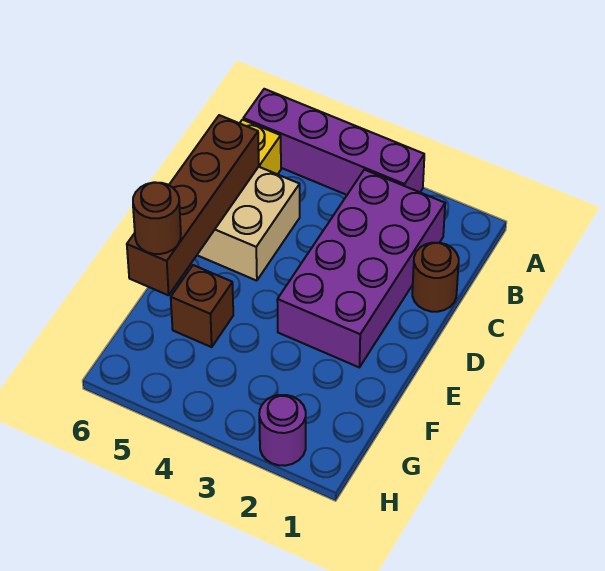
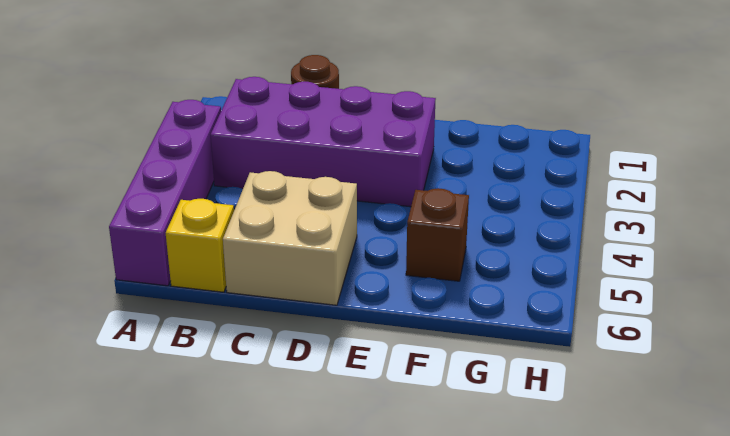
brown 1x4 brick [127,115,259,295] -> none
brown 1x1 round brick [133,182,181,254] -> none
purple 1x1 round brick [259,395,306,466] -> none

